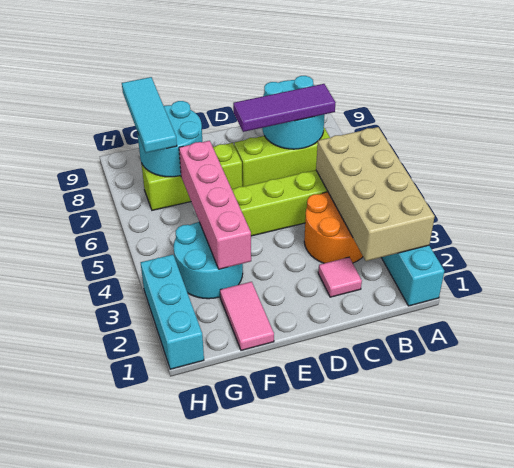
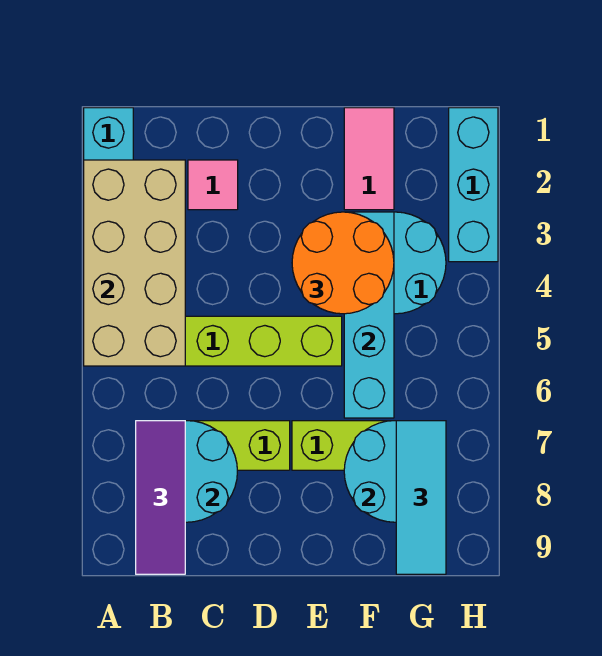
orange 2x2 round brick [304,192,363,263] -> orange 2x2 round brick moved to [292,212,394,314]
purple 1x3 tile [233,84,336,132] -> purple 1x3 tile turned to [136,421,185,574]
pink 1x4 brick [179,141,251,269] -> cyan 1x4 brick [344,212,394,418]

